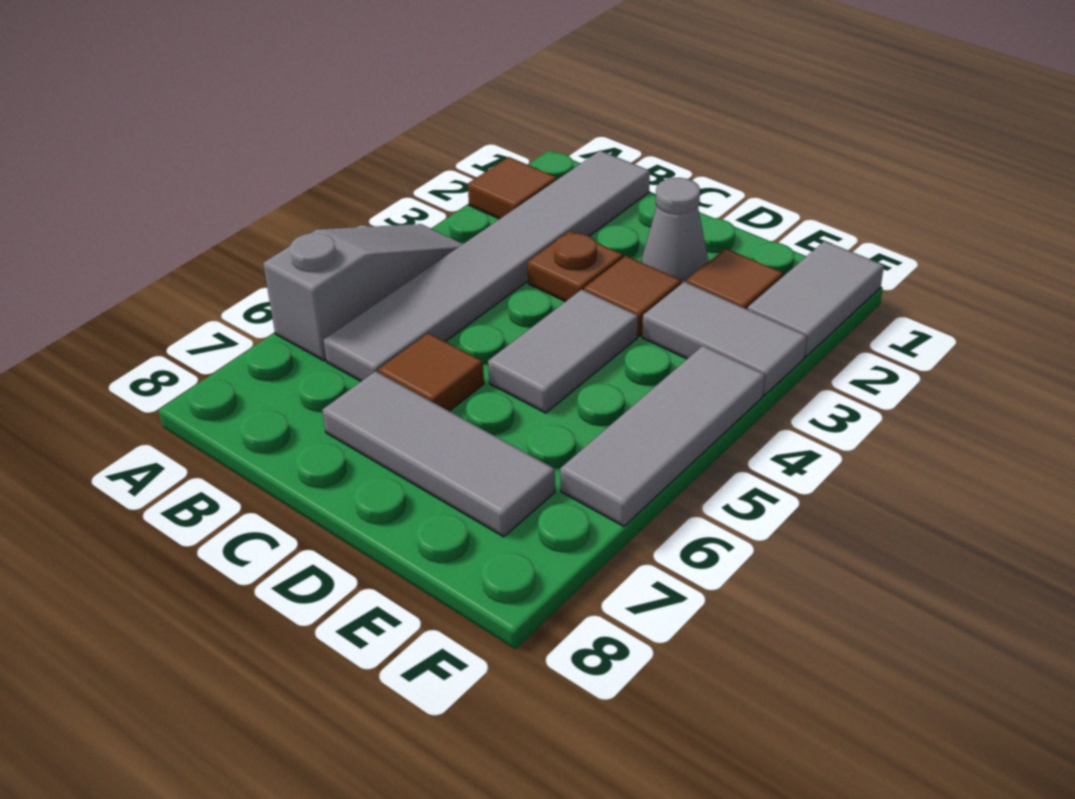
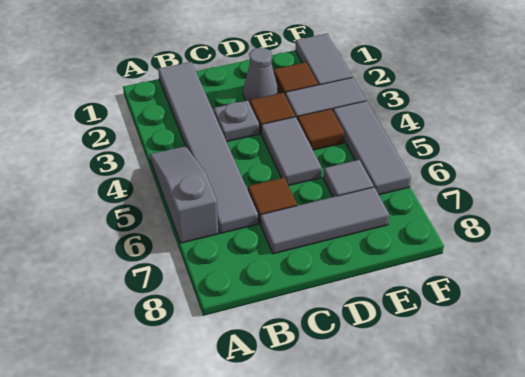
brown 1x1 tile [468,157,557,219] -> brown 1x1 tile moved to [297,109,345,150]
brown 1x1 plate [528,231,623,302] -> grey 1x1 plate [214,100,259,142]
none -> grey 1x1 tile [323,160,374,197]

